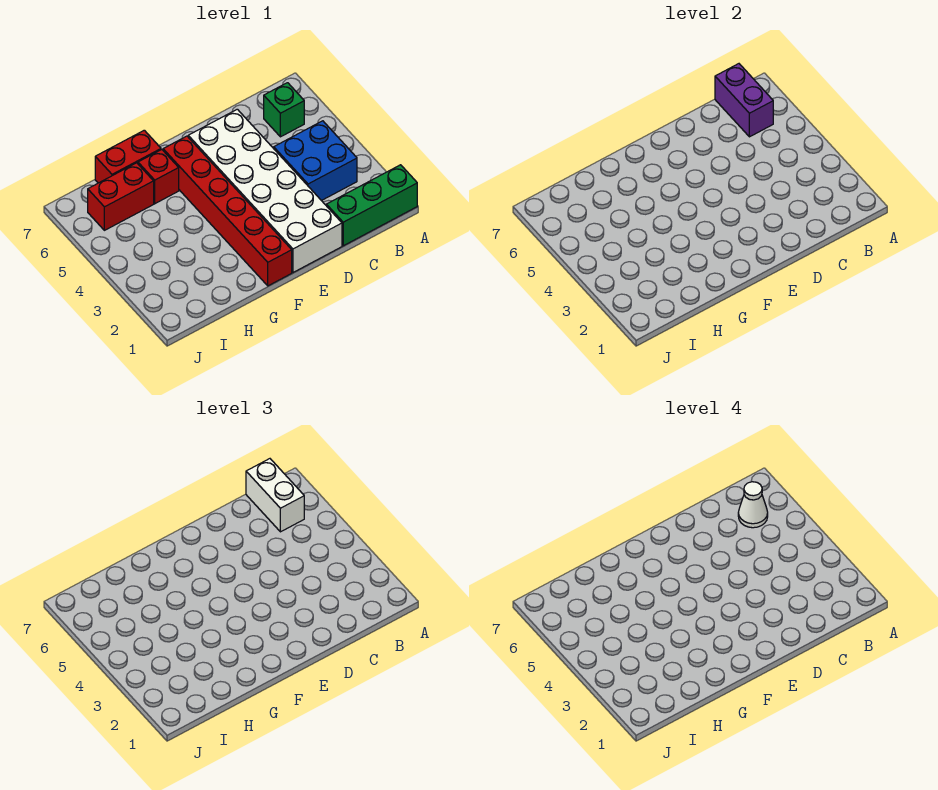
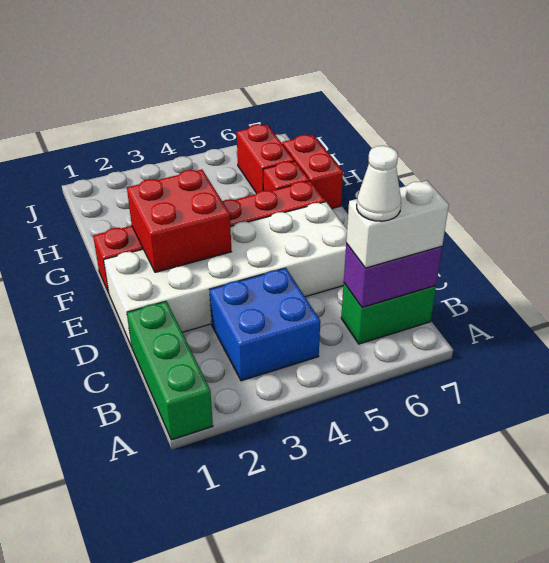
green 1x1 brick [264,83,304,137] -> green 1x2 brick [341,283,436,344]
none -> red 2x2 brick [127,169,231,272]

